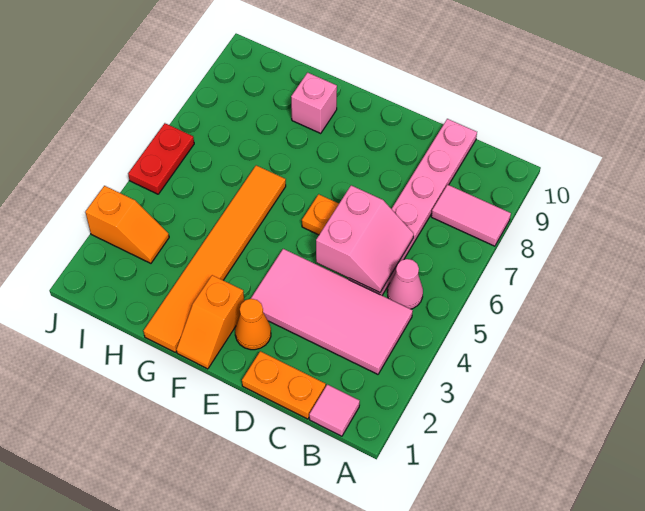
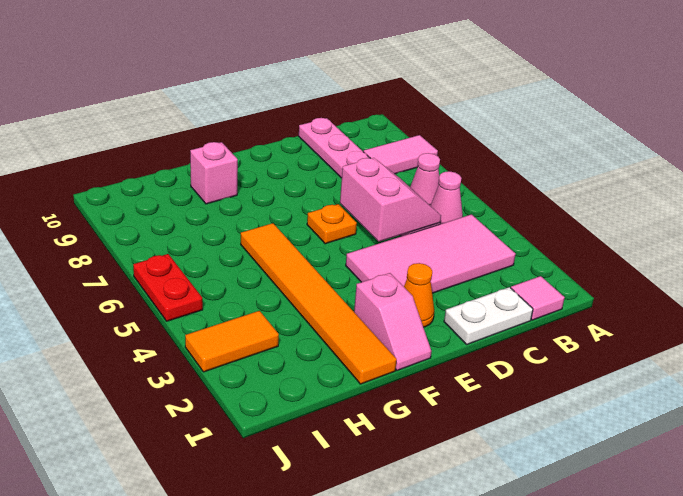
none -> pink 1x1 cone [410,153,440,205]
orange 1x2 plate [242,351,326,419] -> white 1x2 plate [444,287,533,344]
orange 1x2 slope [176,275,244,369] -> pink 1x2 slope [354,273,431,370]
orange 1x2 slope [85,186,169,263] -> orange 1x2 tile [185,311,279,372]

